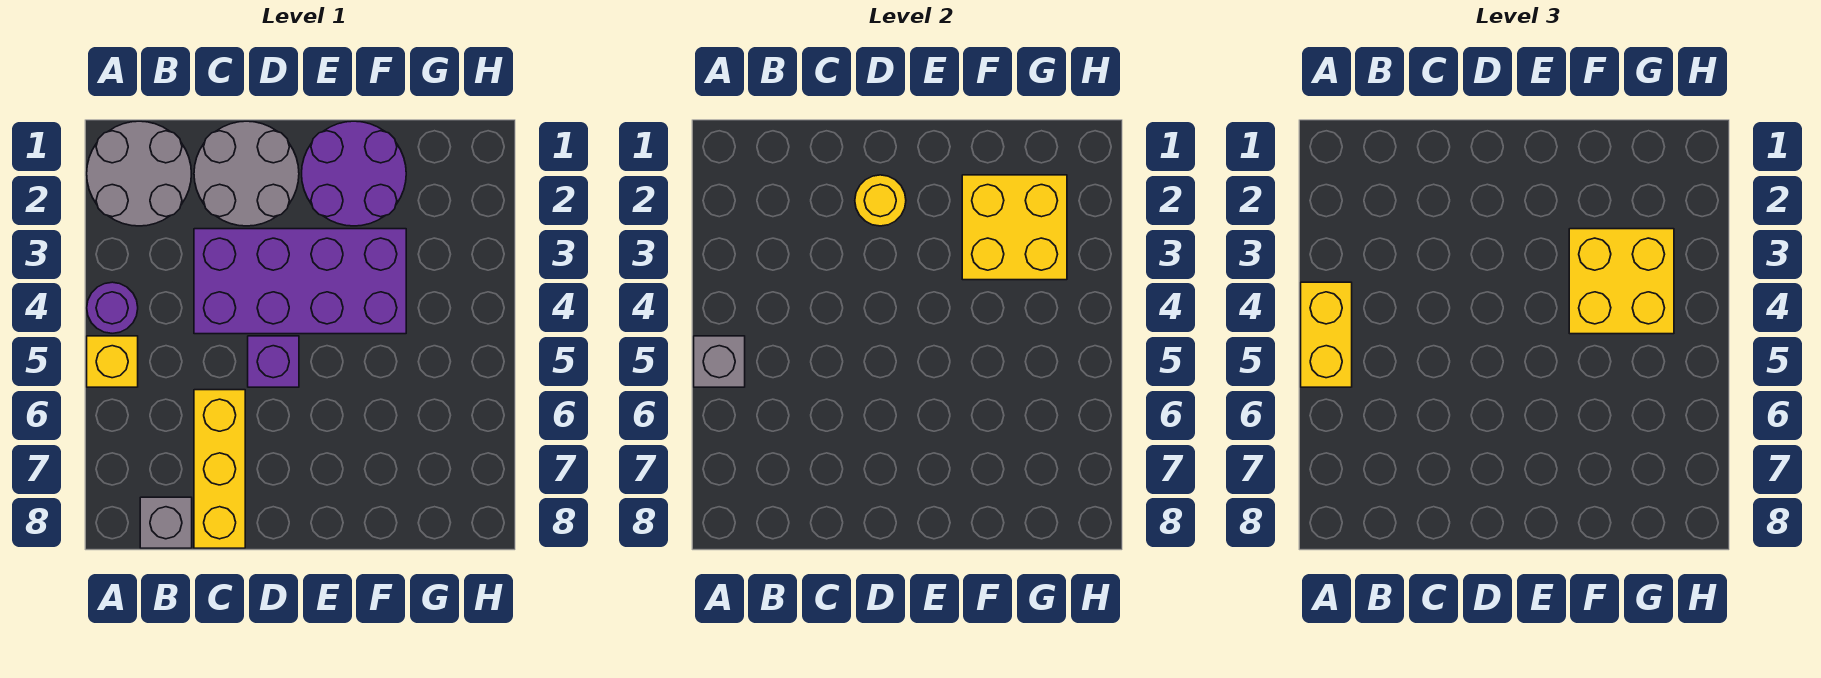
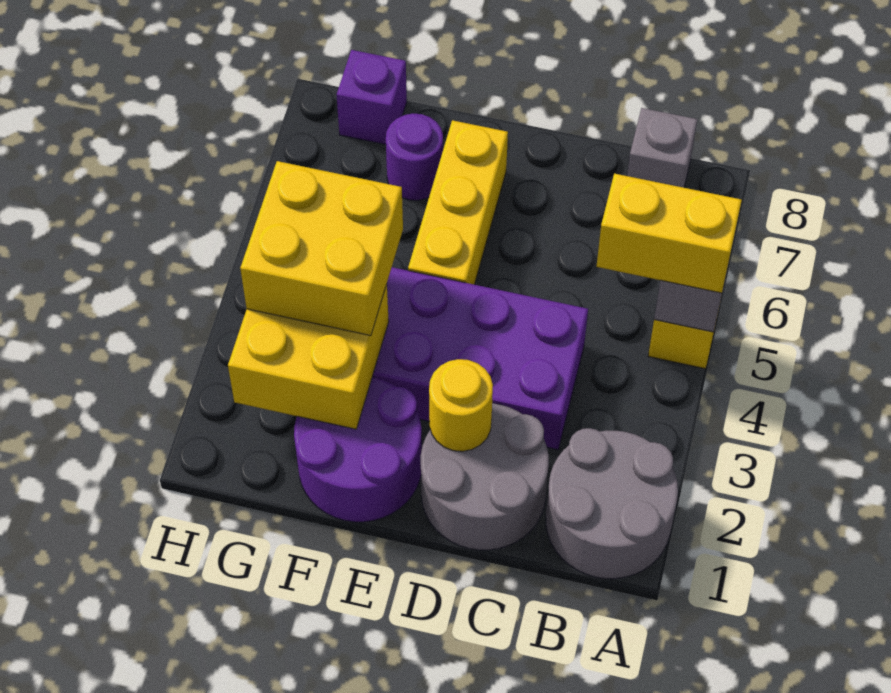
purple 1x1 round brick [87,282,138,333] -> purple 1x1 round brick moved to [386,113,443,200]
yellow 1x2 brick [1301,282,1352,387] -> yellow 1x2 brick turned to [596,174,742,293]
yellow 1x3 brick [194,390,245,548] -> yellow 1x3 brick moved to [408,120,508,285]
purple 1x1 brick [248,336,299,387] -> purple 1x1 brick moved to [337,50,407,145]

